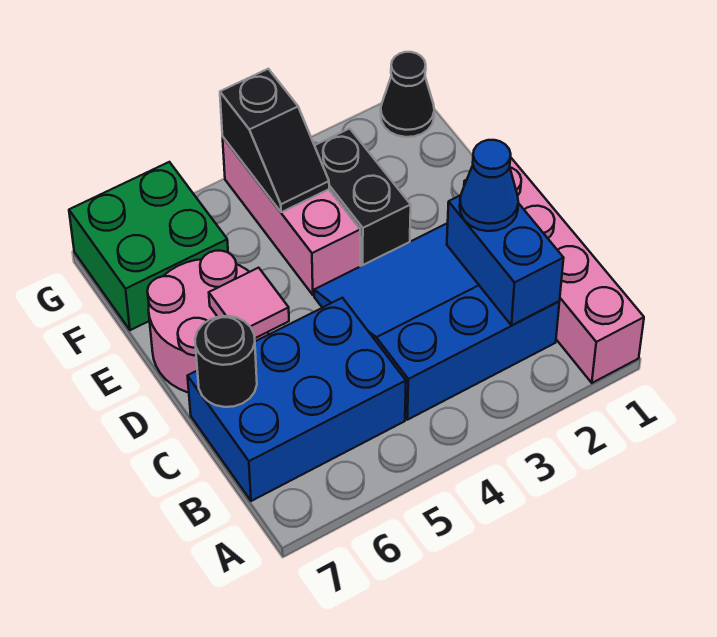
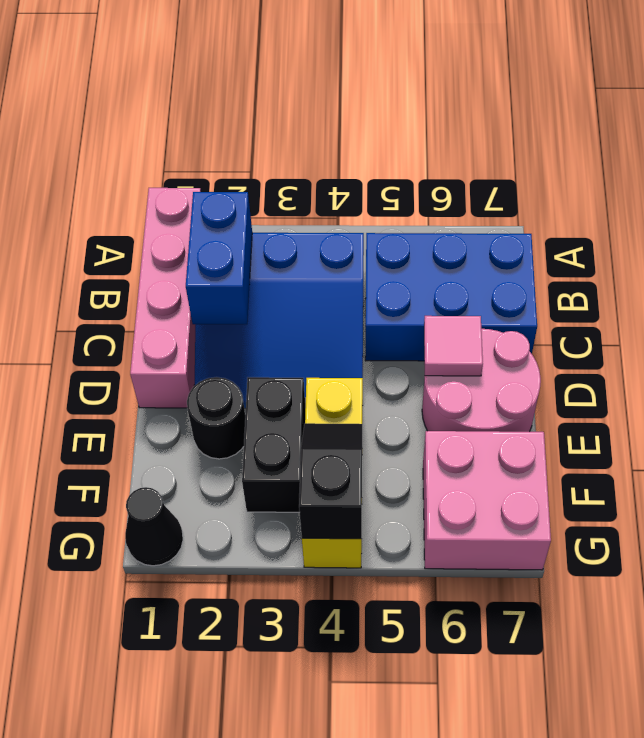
blue 1x1 cone [460,140,518,231] -> none
black 1x1 round brick [195,316,257,407] -> black 1x1 round brick moved to [187,377,245,459]
pink 1x3 brick [223,138,360,295] -> yellow 1x3 brick [302,378,363,568]
green 2x2 brick [69,162,228,330] -> pink 2x2 brick [423,431,551,570]

